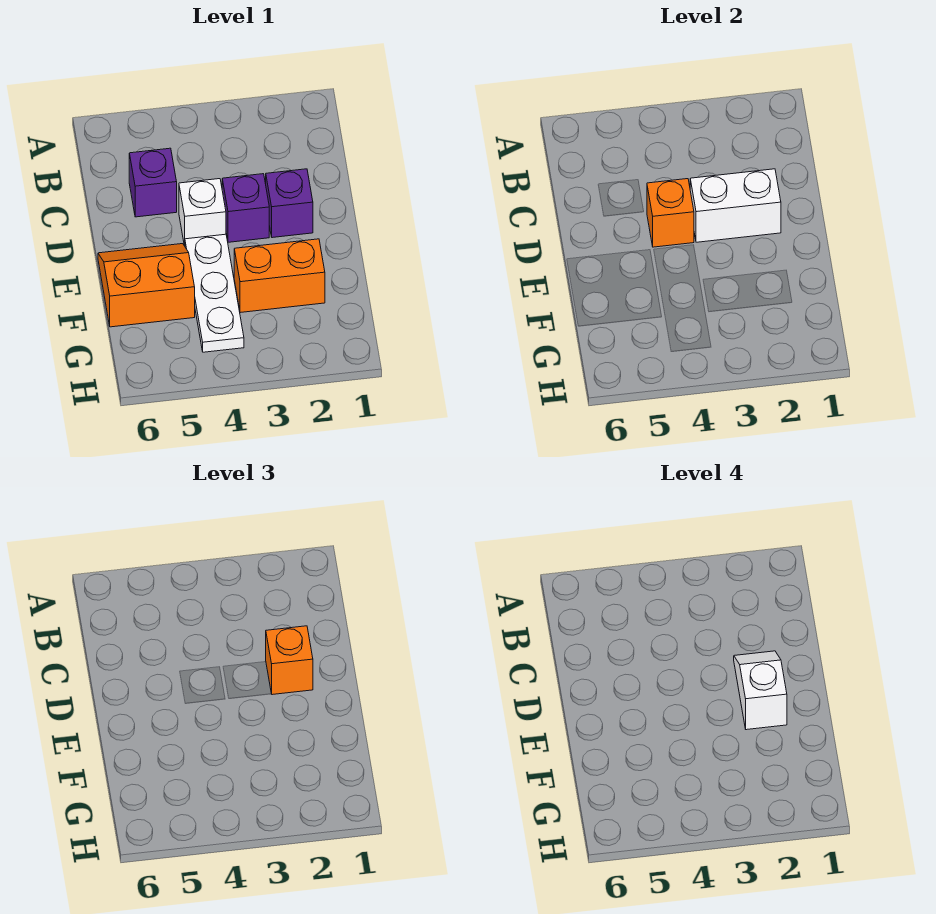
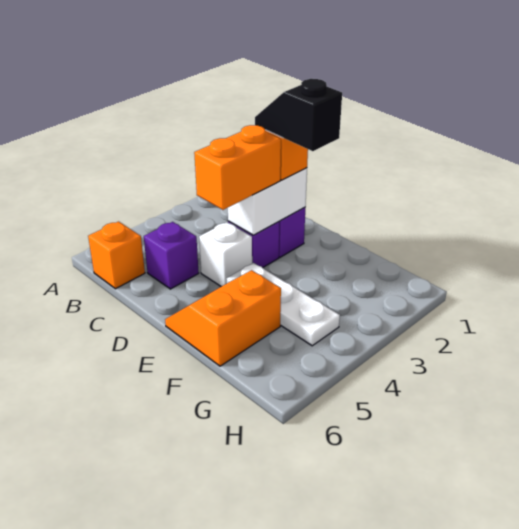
white 1x2 slope [734,651,787,730] -> black 1x2 slope [255,79,342,151]
orange 1x1 brick [647,179,694,247] -> orange 1x1 brick moved to [88,222,145,289]
orange 1x2 brick [234,239,325,313] -> orange 1x2 brick moved to [194,125,281,210]

